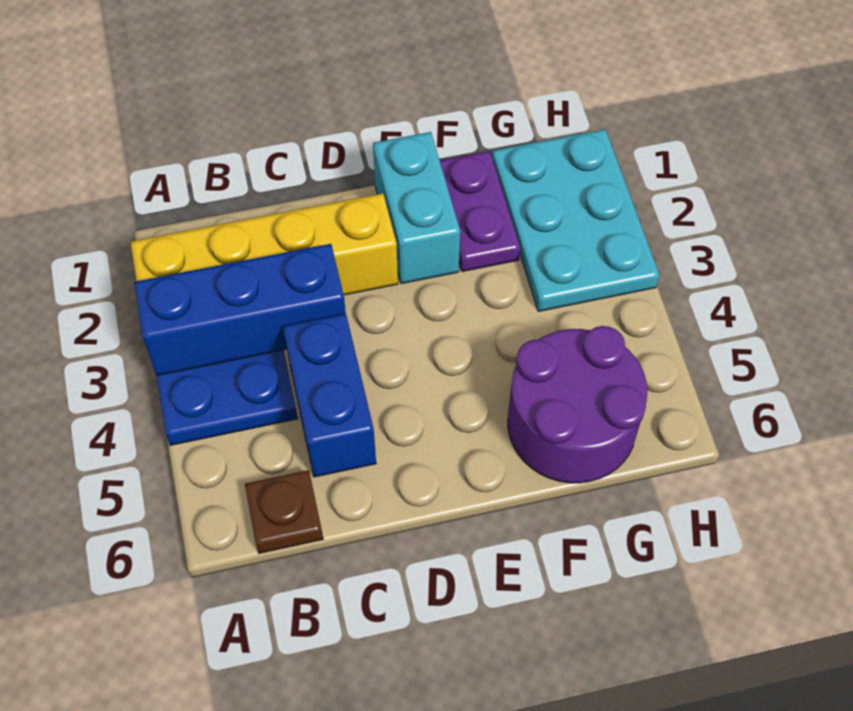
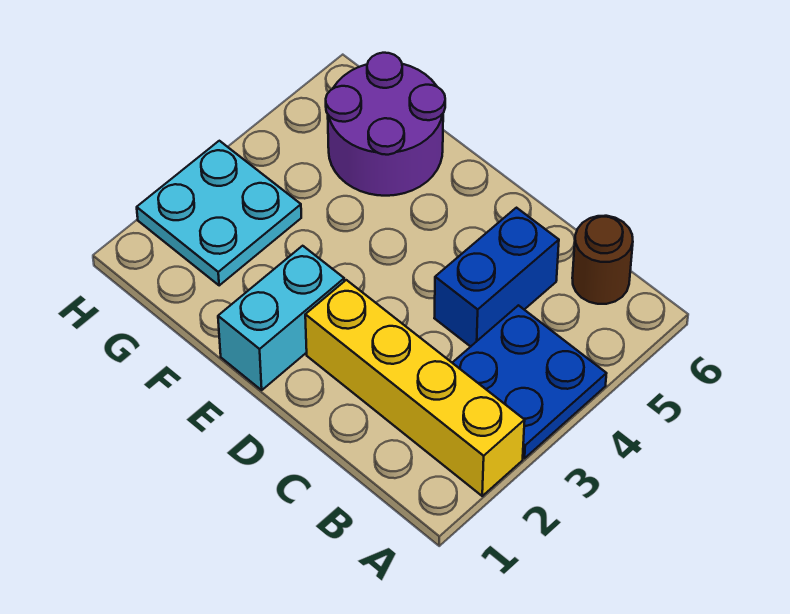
blue 1x3 brick [134,244,346,376] -> none
brown 1x1 plate [245,470,323,553] -> brown 1x1 round brick [572,216,633,304]
purple 1x2 plate [440,151,520,272] -> none
cyan 2x3 plate [492,129,659,312] -> cyan 2x2 plate [137,141,301,286]

